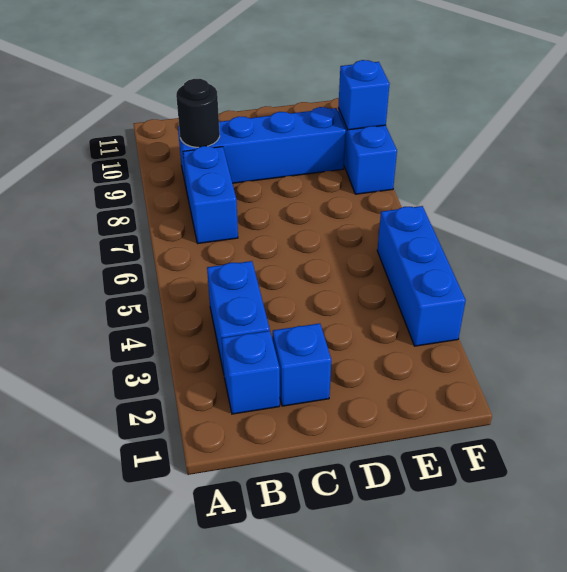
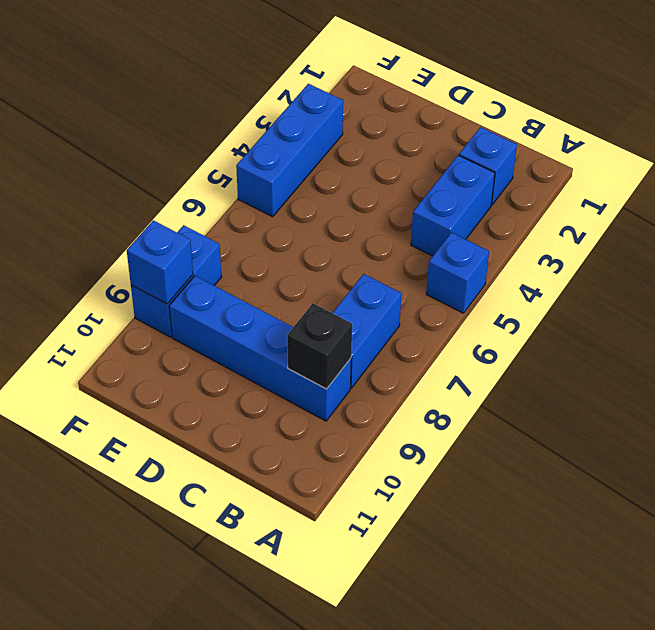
black 1x1 round brick [176,79,220,147] -> black 1x1 brick [287,303,352,389]
blue 1x1 brick [273,323,331,406] -> blue 1x1 brick moved to [426,232,489,313]

